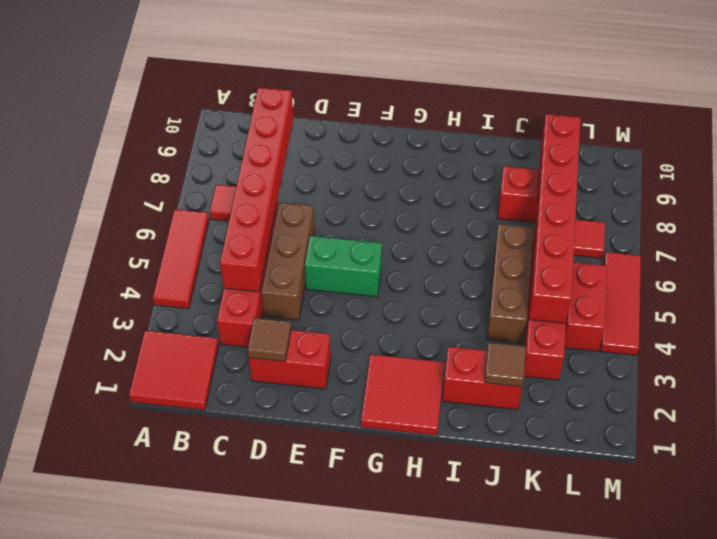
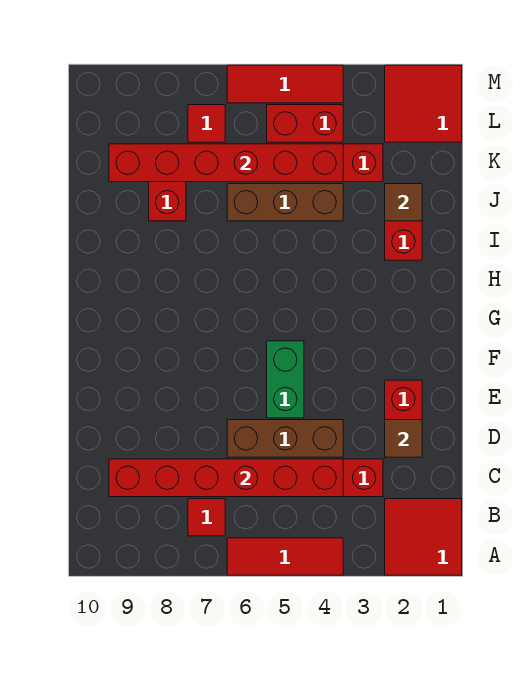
red 2x2 tile [361,354,445,436] -> red 2x2 tile moved to [385,65,462,142]

